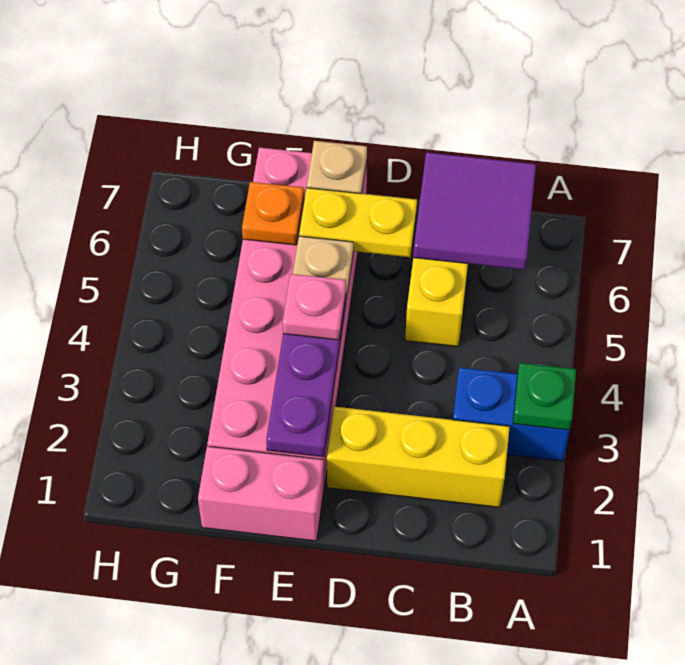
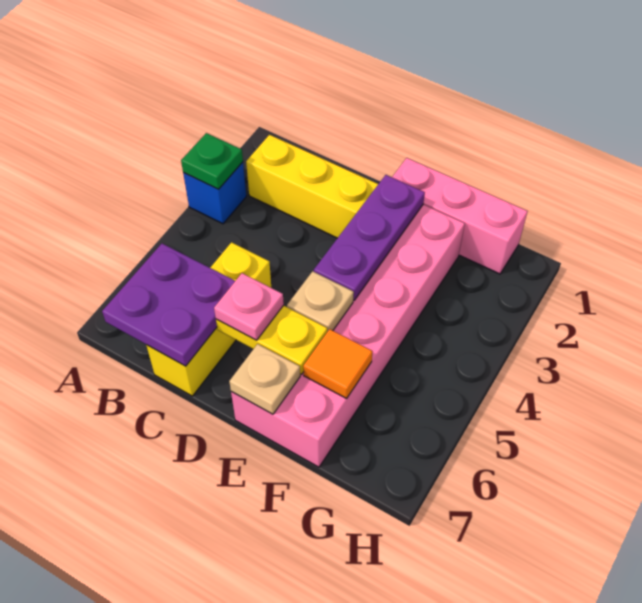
blue 1x2 brick [453,368,570,461] -> blue 1x1 brick [183,162,246,224]
purple 2x2 tile [413,152,536,270] -> purple 2x2 plate [102,244,235,366]
pink 1x2 brick [198,446,324,541] -> pink 1x3 brick [392,158,528,274]
pink 1x1 plate [283,274,346,340] -> pink 1x1 plate moved to [214,273,284,340]
orange 1x1 plate [242,182,304,245] -> orange 1x1 tile [303,329,373,398]

